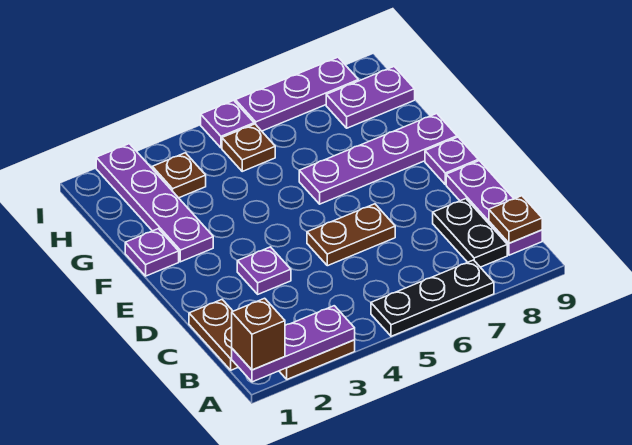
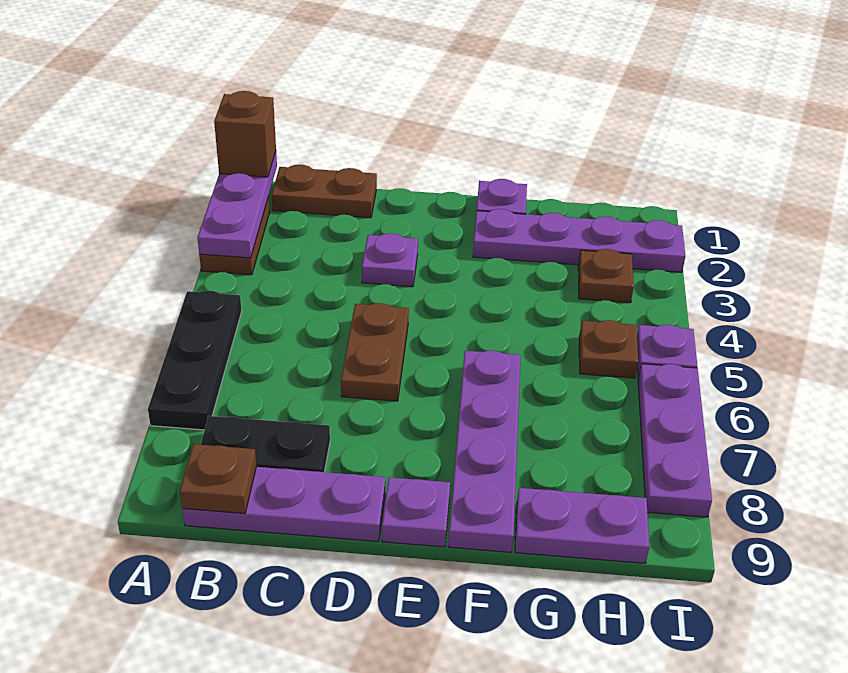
purple 1x2 plate [326,67,415,128] -> purple 1x2 plate turned to [515,488,649,563]

